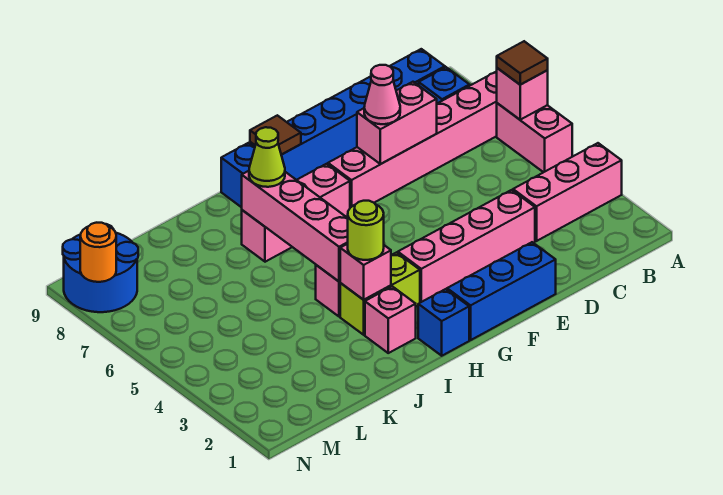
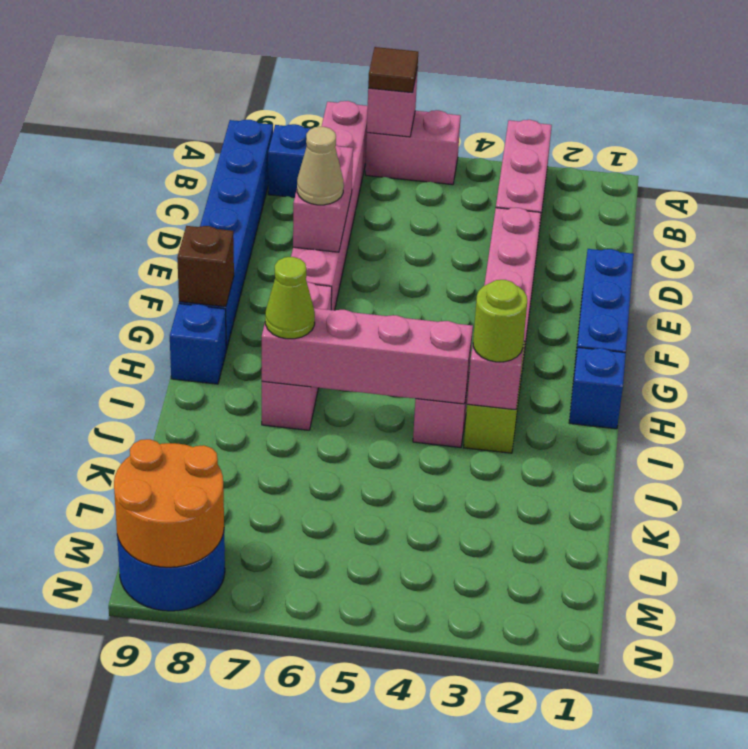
pink 1x1 cone [364,65,400,124] -> tan 1x1 cone [297,127,344,205]
brown 1x1 tile [250,115,301,155] -> brown 1x1 brick [177,226,234,307]
pink 1x1 brick [365,286,416,353] -> none
orange 1x1 round brick [80,223,116,282] -> orange 2x2 round brick [114,439,224,567]

